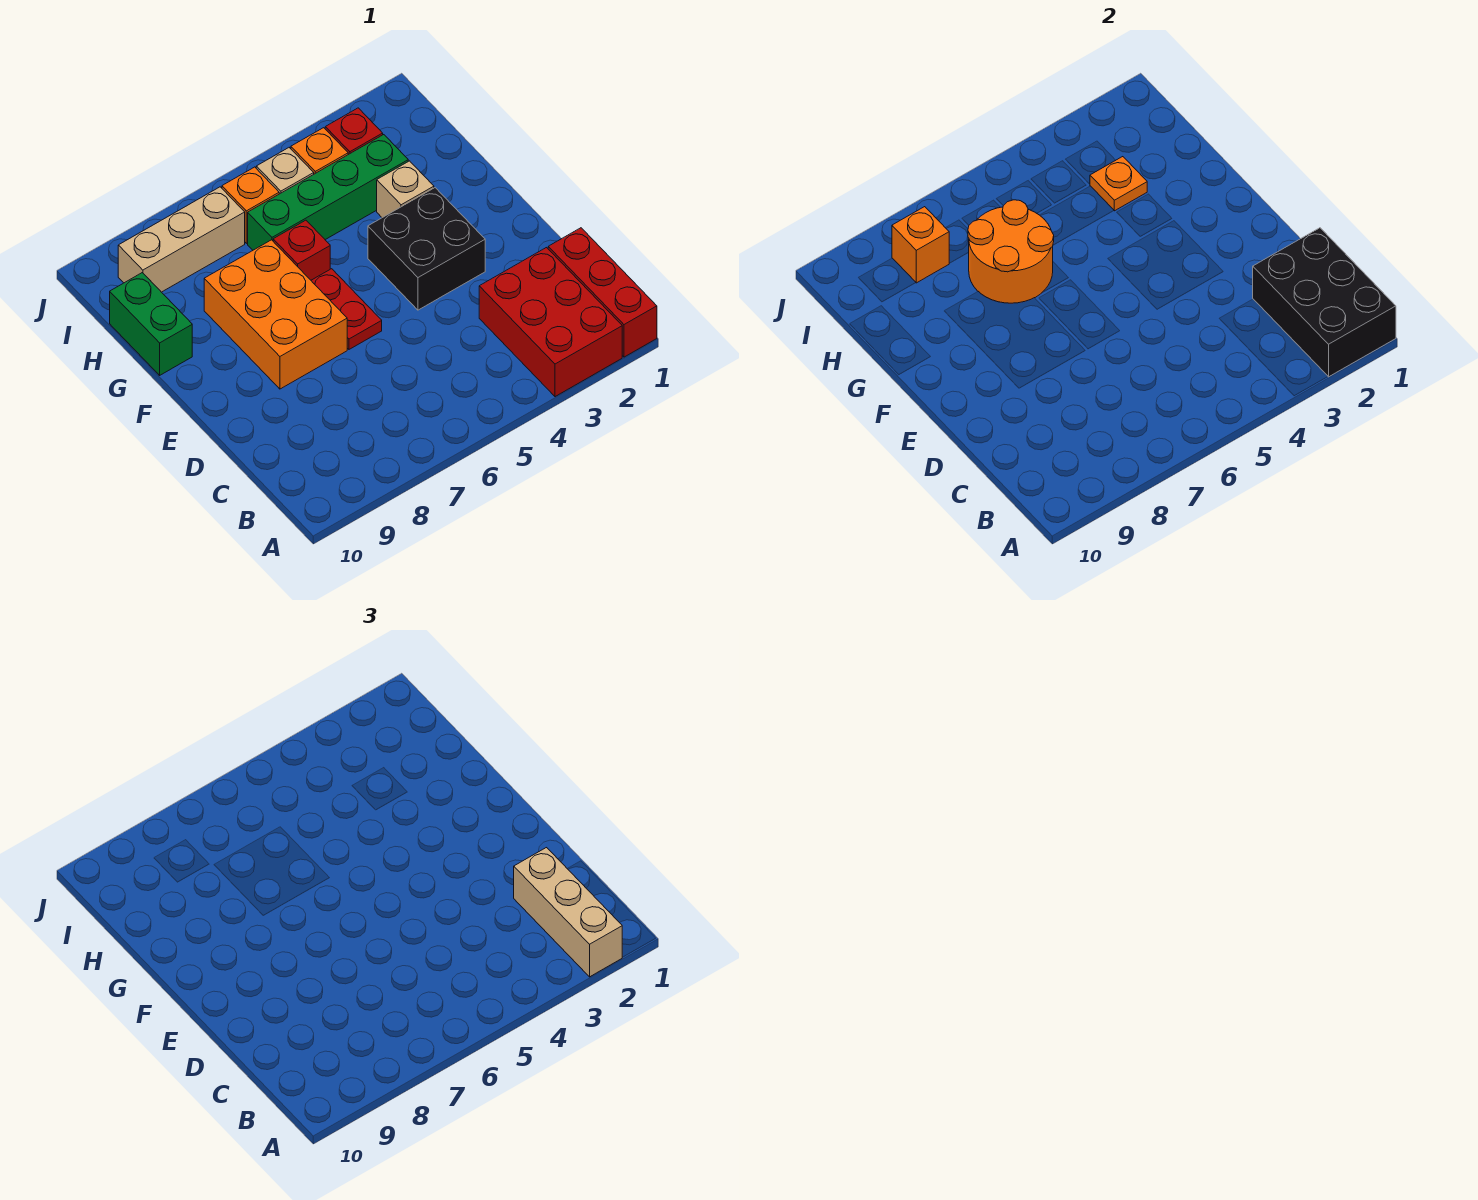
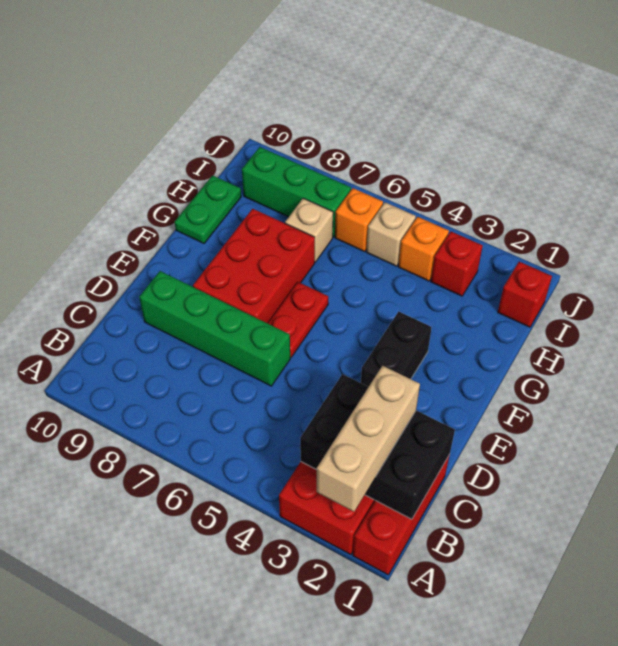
black 2x3 brick [1253,228,1396,377] -> black 2x3 brick turned to [300,374,455,519]
black 2x2 brick [368,188,485,310] -> black 1x2 brick [361,311,432,387]
orange 2x3 brick [204,240,347,389] -> red 2x3 brick [193,209,315,323]
tan 1x1 brick [377,161,434,218] -> tan 1x1 brick moved to [285,198,333,262]
red 1x1 brick [273,220,330,280] -> red 1x1 brick moved to [498,262,552,327]
orange 2x2 round brick [968,200,1054,303] -> none
green 1x2 brick [110,273,192,375] -> green 1x2 plate [175,175,241,243]
green 1x4 brick [248,135,408,250] -> green 1x4 brick moved to [139,271,290,386]
orange 1x1 plate [1090,157,1147,211] -> none
tan 1x3 brick [118,187,245,292] -> green 1x3 brick [242,147,351,237]
orange 1x1 brick [892,207,949,283] -> none

